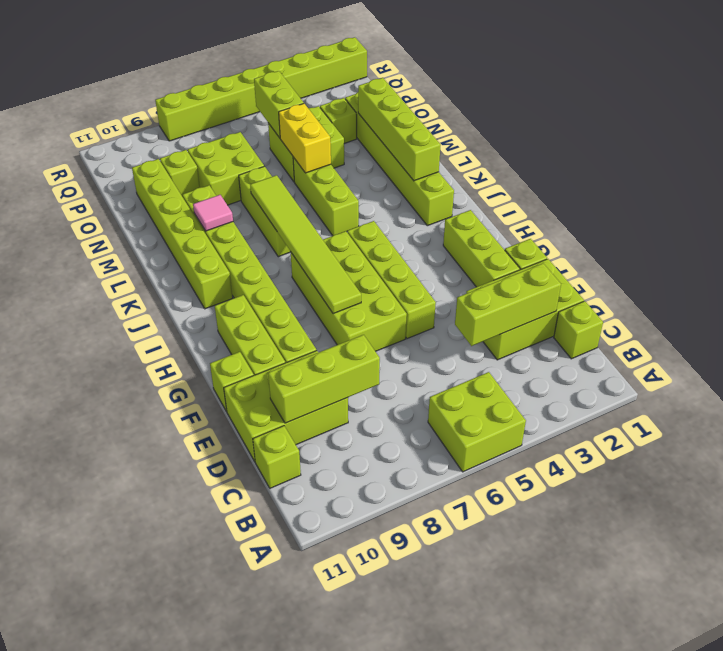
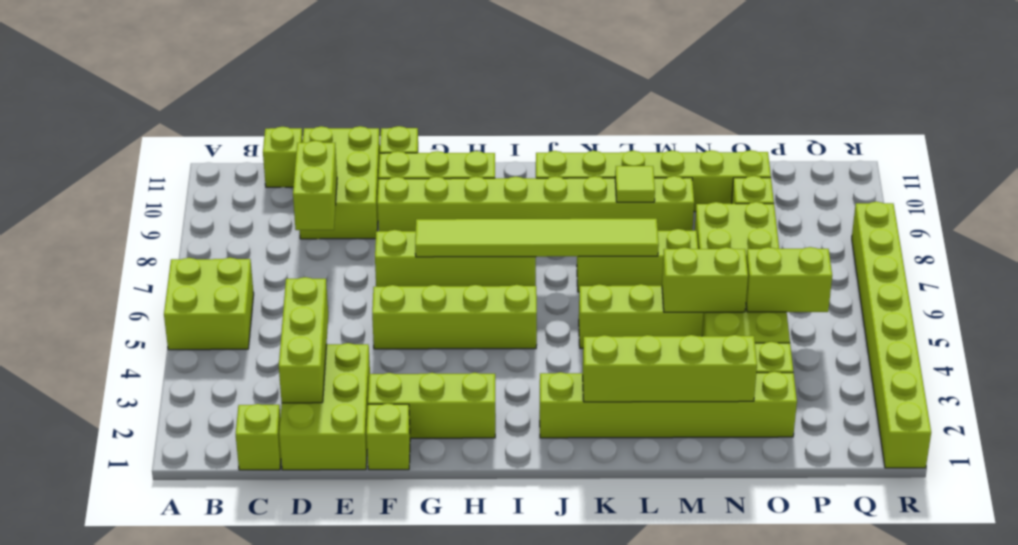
lime 1x3 brick [268,335,380,423] -> lime 1x2 brick [293,141,337,230]
lime 2x4 brick [291,231,407,351] -> lime 1x4 brick [375,230,536,287]
pink 1x1 tile [193,195,233,231] -> lime 1x1 tile [615,166,655,202]
yellow 1x2 brick [279,104,331,173] -> lime 1x2 brick [662,247,748,312]

